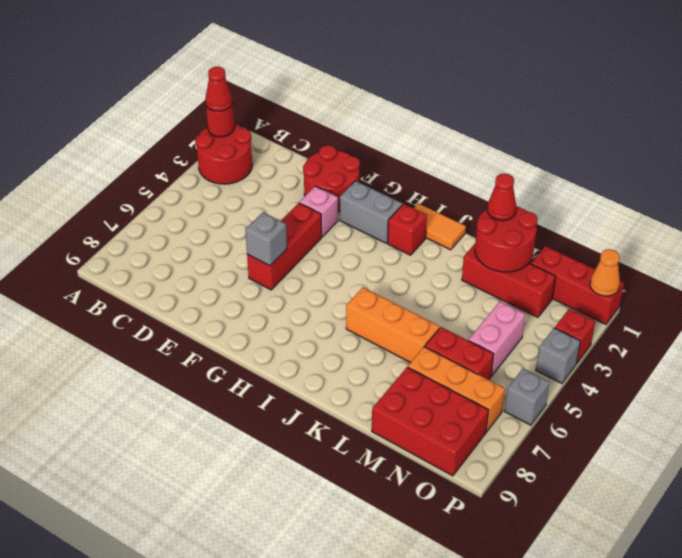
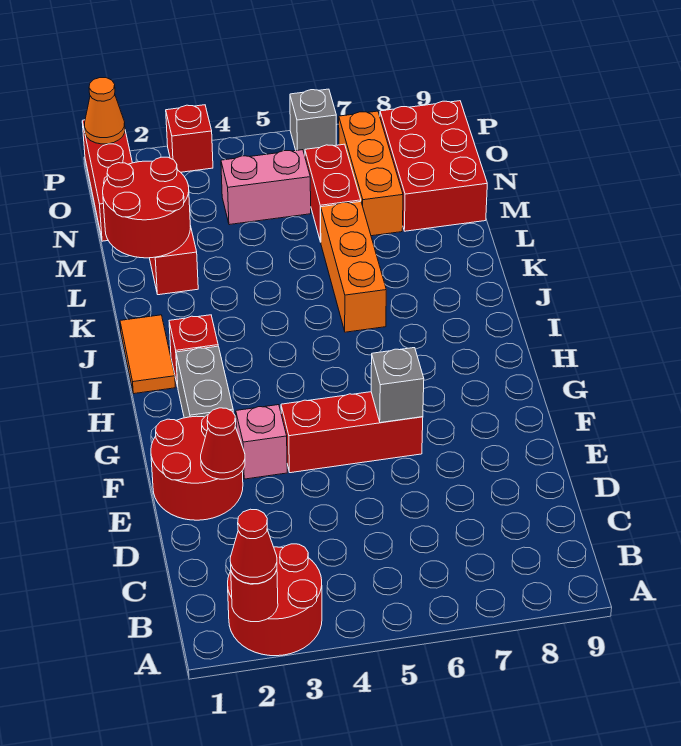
red 1x1 cone [487,173,516,221] -> red 1x1 cone moved to [201,408,245,479]
grey 1x1 brick [536,328,580,383] -> none

